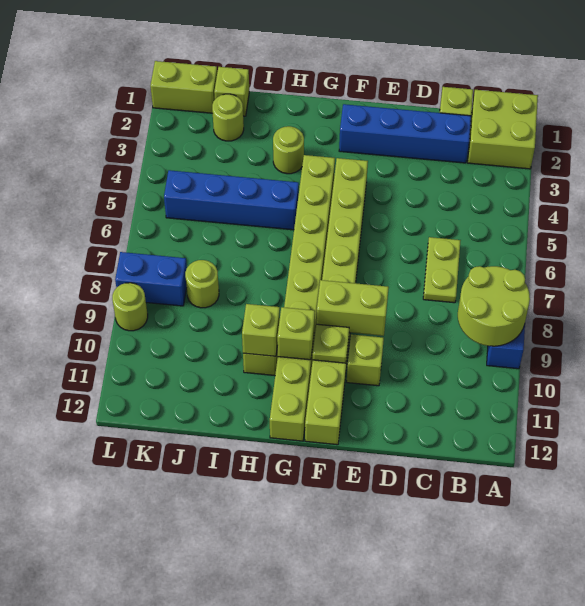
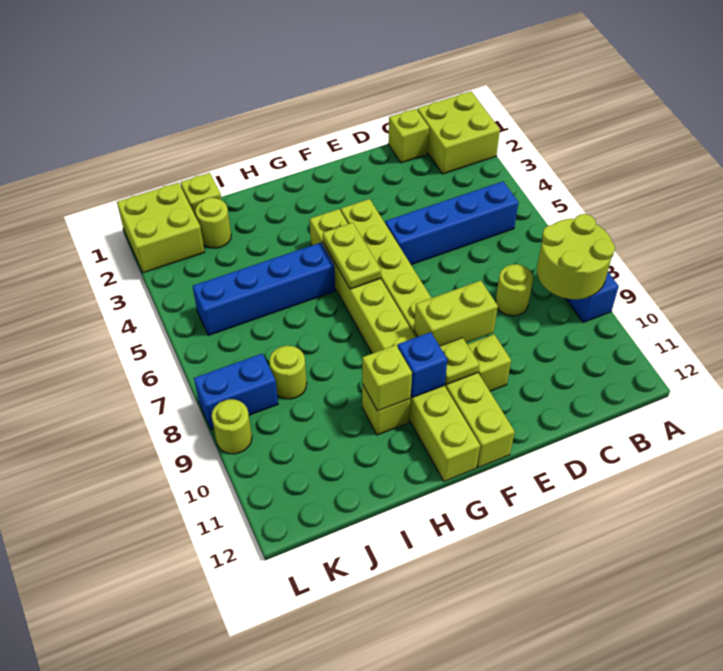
blue 1x4 brick [339,104,471,163] -> blue 1x4 brick moved to [385,181,519,265]
lime 1x2 plate [423,237,461,303] -> lime 1x2 plate moved to [323,223,381,289]
lime 1x1 brick [277,307,315,360] -> blue 1x1 brick [398,332,447,398]
lime 1x1 round brick [273,126,304,174] -> lime 1x1 round brick moved to [496,264,533,316]
lime 1x2 brick [150,61,217,113] -> lime 2x2 brick [117,183,205,273]

